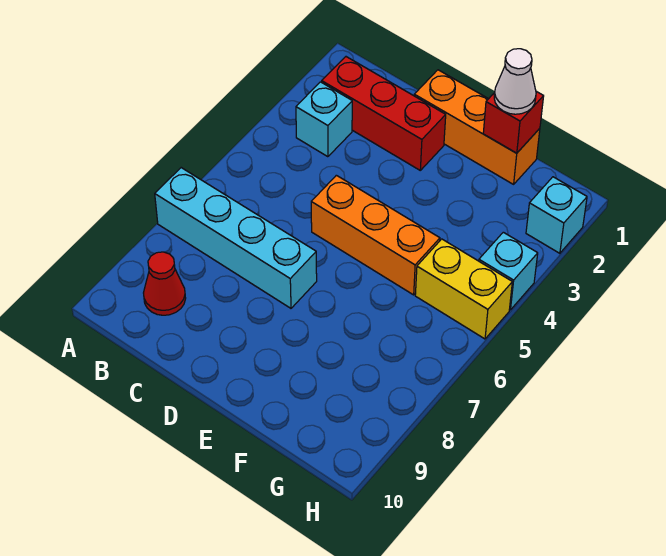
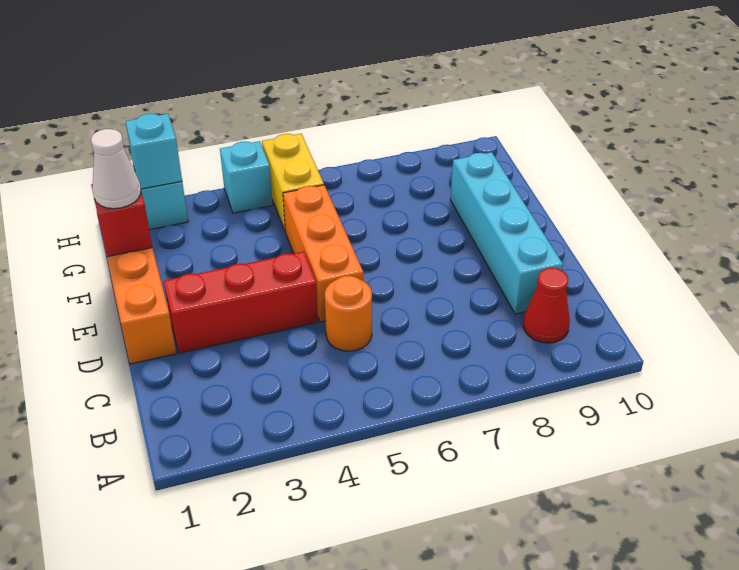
cyan 1x4 brick [155,168,317,308] -> cyan 1x4 brick moved to [450,152,563,314]
red 1x3 brick [322,57,446,170] -> red 1x3 brick turned to [164,252,318,353]
cyan 1x1 brick [296,82,352,157] -> cyan 1x1 brick moved to [125,114,182,189]
none -> orange 1x1 round brick [325,276,372,351]

